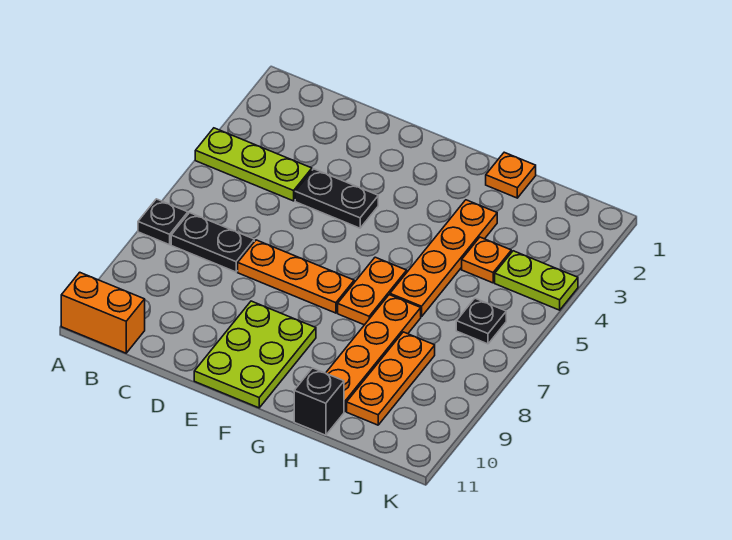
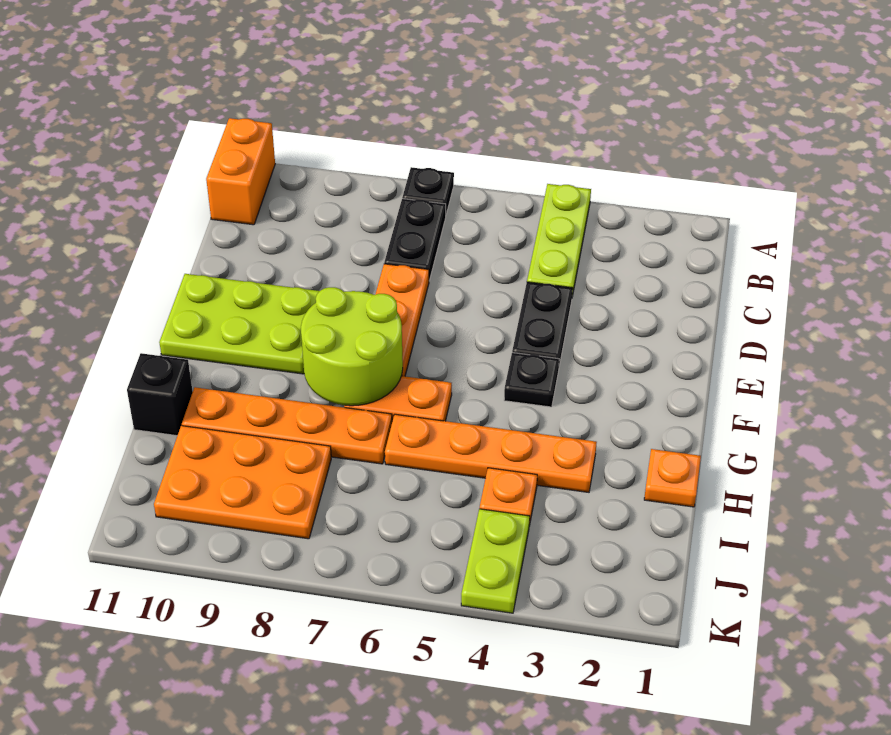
none -> lime 2x2 round brick [301,287,403,406]
orange 1x3 plate [347,332,435,425] -> orange 2x3 plate [154,426,331,539]
black 1x1 plate [456,298,506,344] -> black 1x1 plate moved to [504,353,559,407]

